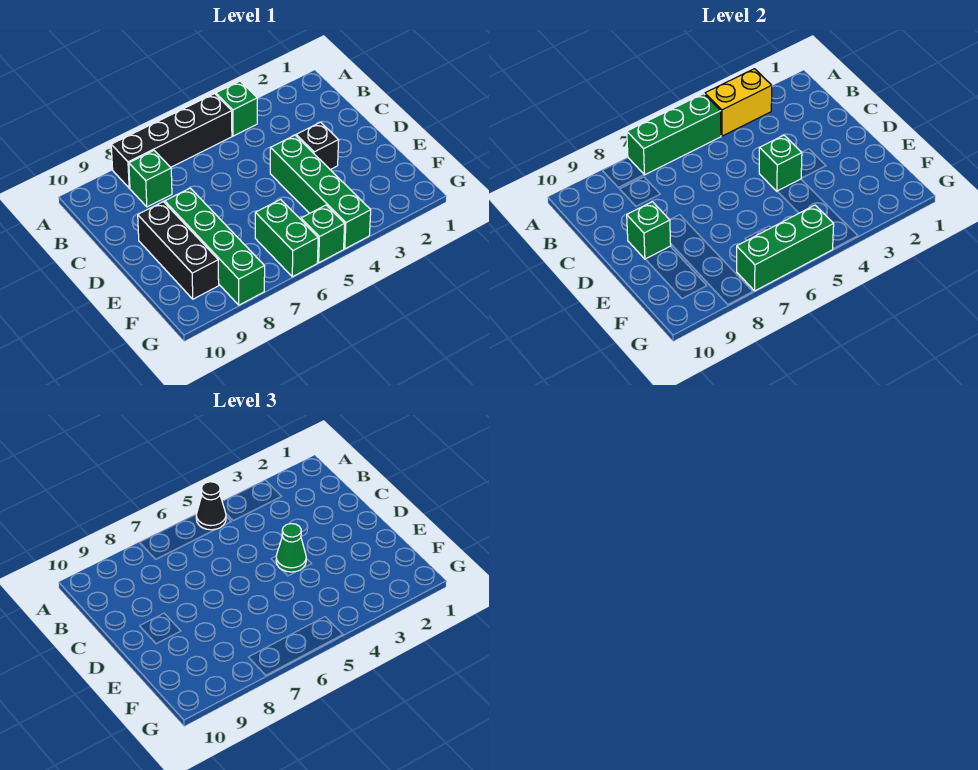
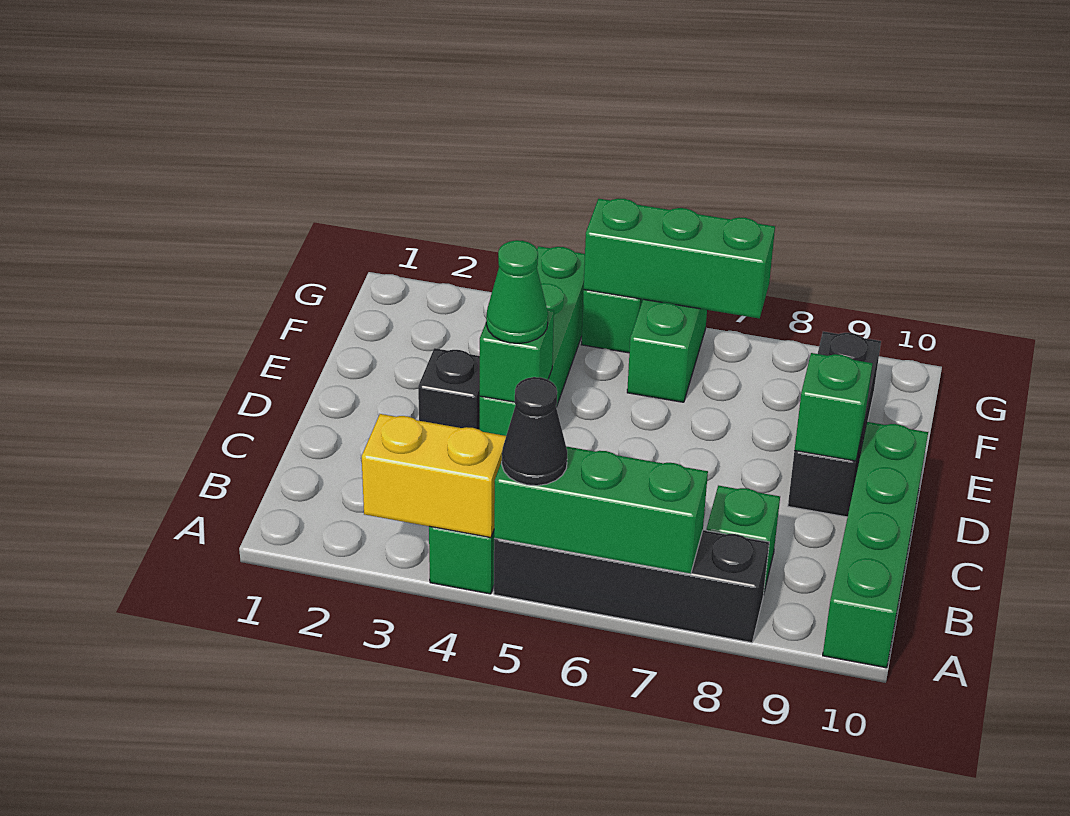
green 1x4 brick [165,188,265,305] -> green 1x4 brick moved to [823,422,928,668]

